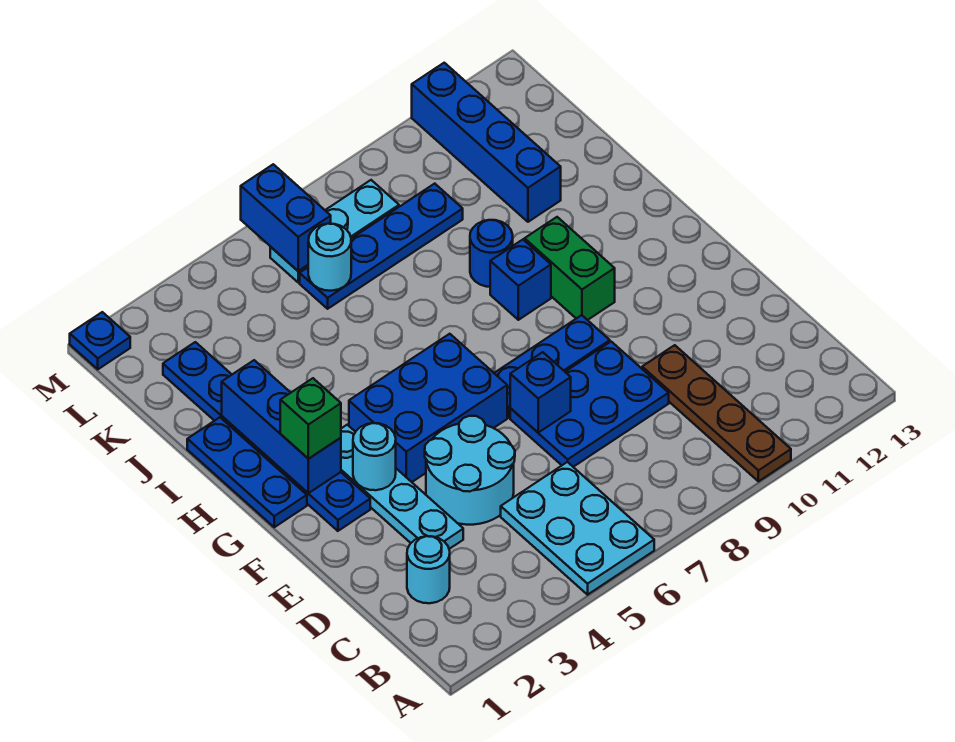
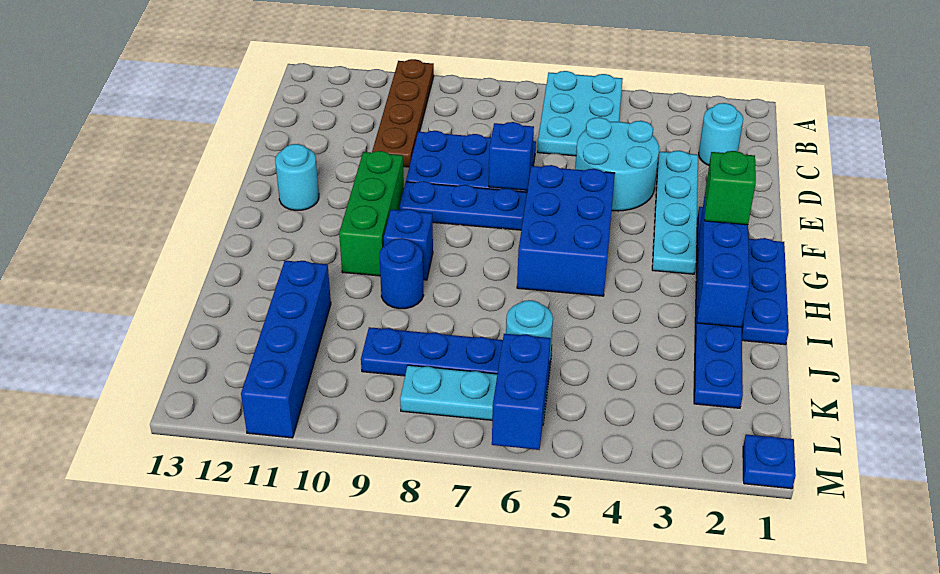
cyan 1x1 round brick [353,423,396,490] -> cyan 1x1 round brick moved to [275,144,319,210]
blue 2x3 brick [349,334,507,482] -> blue 2x3 brick turned to [517,165,615,296]
green 1x2 brick [525,217,615,320] -> green 1x3 brick [339,151,404,276]

